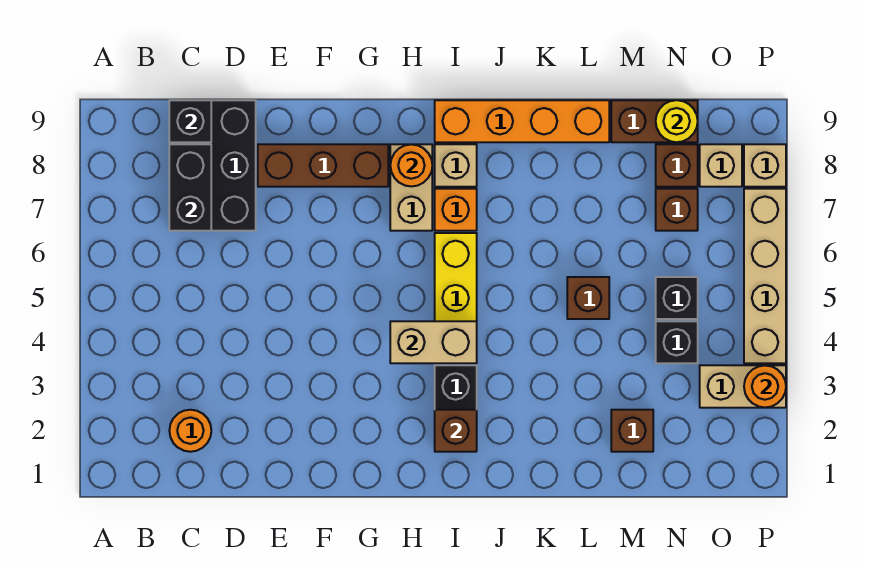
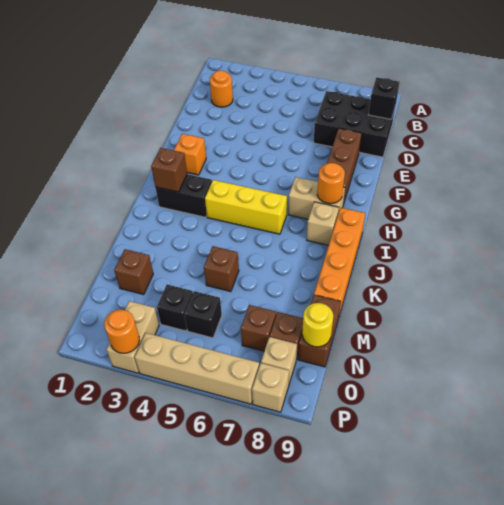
black 1x2 brick [169,144,211,231] -> none
tan 1x2 brick [390,321,477,363] -> none
orange 1x1 brick [435,189,477,231] -> orange 1x1 brick moved to [174,134,206,175]

